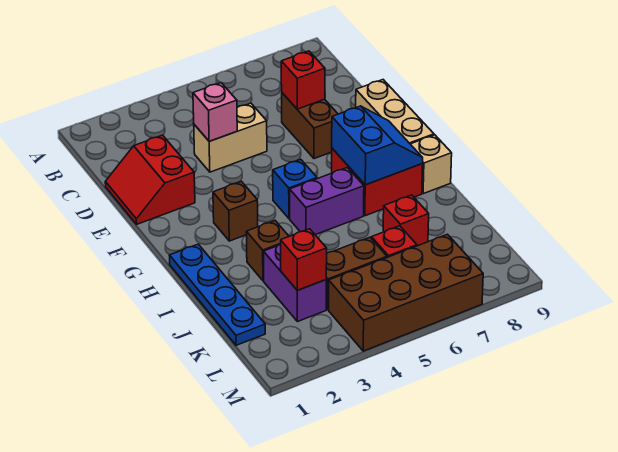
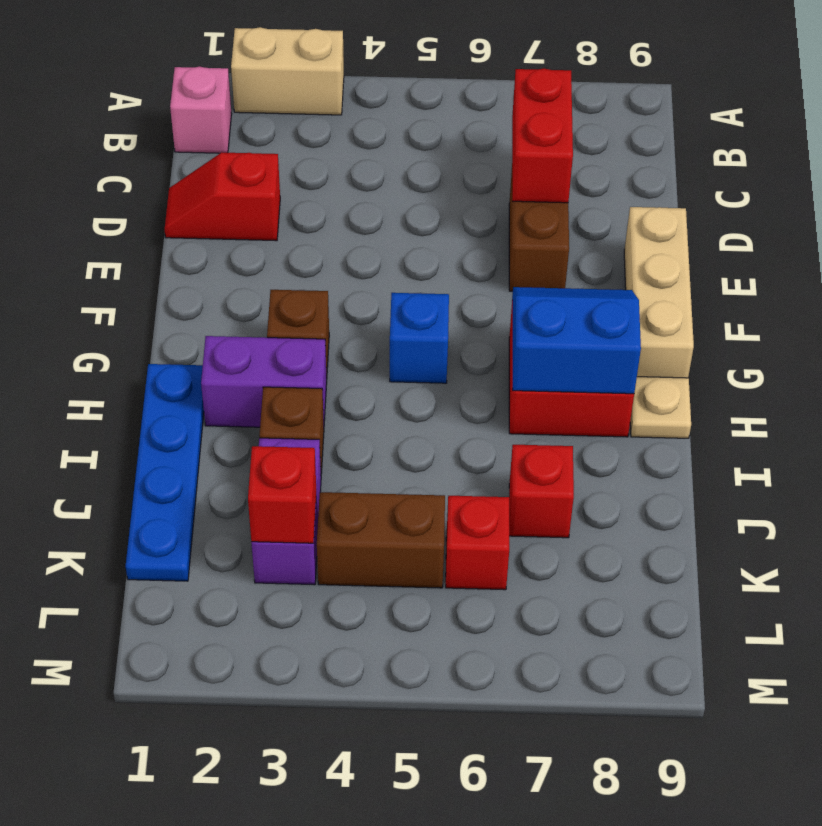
red 2x2 slope [105,135,195,224] -> red 1x2 slope [165,152,280,241]
tan 1x2 brick [194,103,267,172] -> tan 1x2 brick moved to [231,27,344,115]
pink 1x1 brick [193,83,237,141] -> pink 1x1 brick moved to [170,67,232,153]
red 1x1 brick [281,51,325,109] -> red 1x2 brick [512,69,573,203]
blue 2x2 slope [332,106,423,185] -> blue 2x2 slope turned to [512,287,641,394]
purple 1x2 brick [290,168,364,235] -> purple 1x2 brick moved to [201,336,327,427]
tan 1x1 brick [411,135,452,194] -> tan 1x1 plate [630,377,691,438]
brown 2x4 brick [329,234,483,351] -> none

